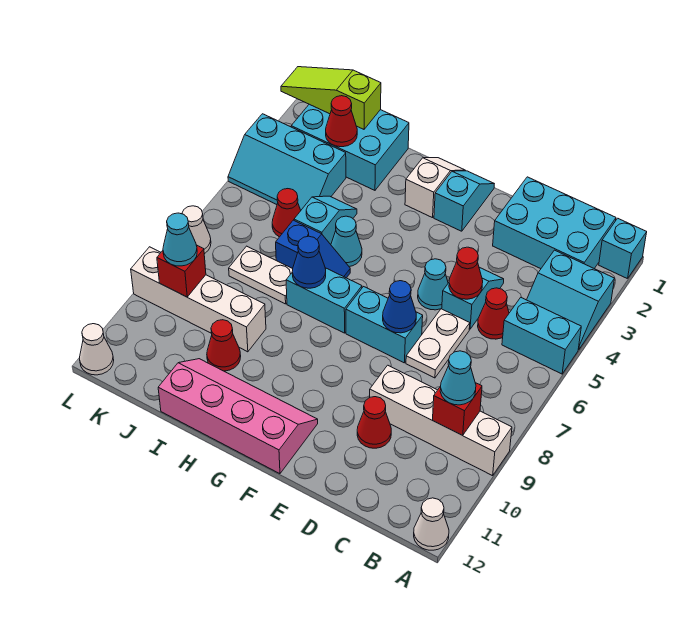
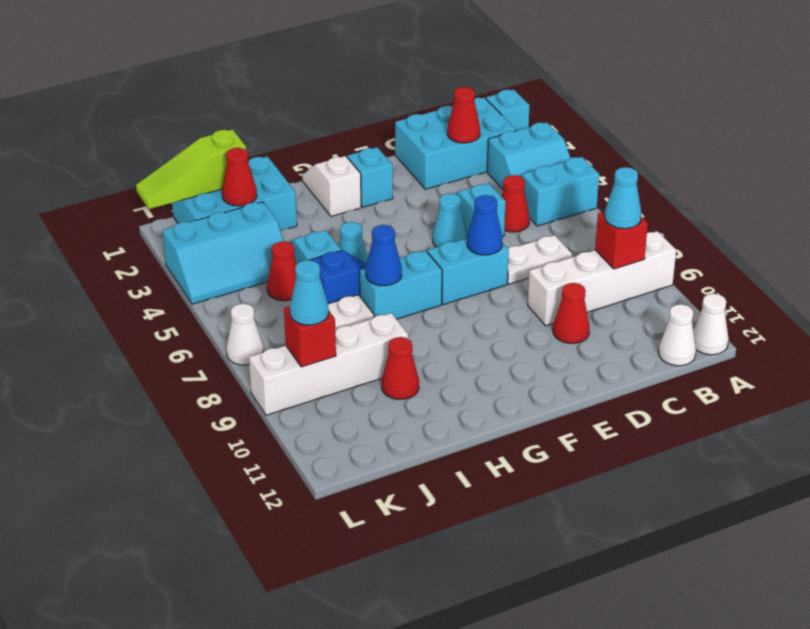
red 1x1 cone [449,247,483,299] -> red 1x1 cone moved to [447,87,480,143]
white 1x2 plate [406,309,470,378] -> white 1x2 plate turned to [507,235,572,284]
pink 2x4 slope [158,359,318,474] -> none
white 1x1 cone [79,324,114,375] -> white 1x1 cone moved to [659,304,696,366]

